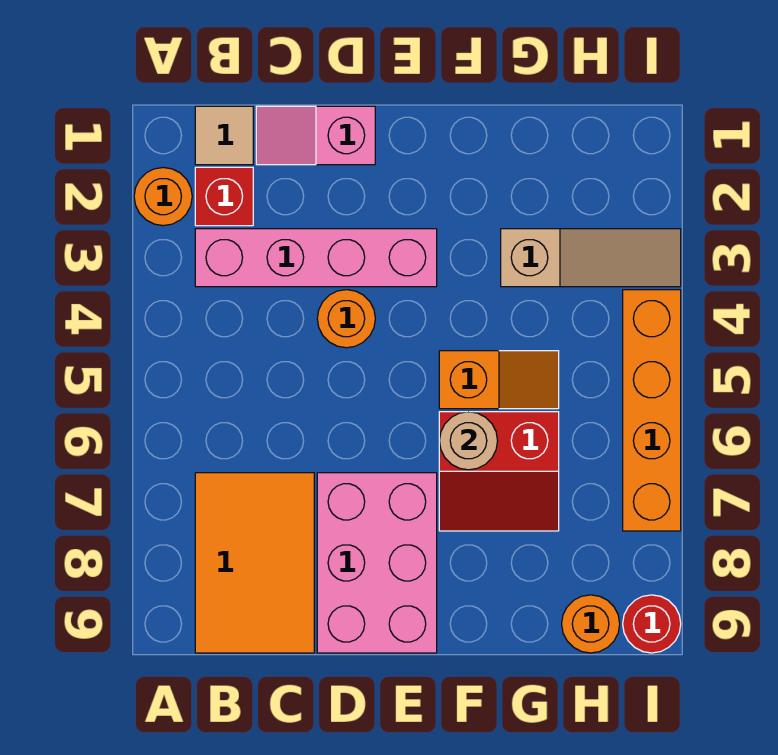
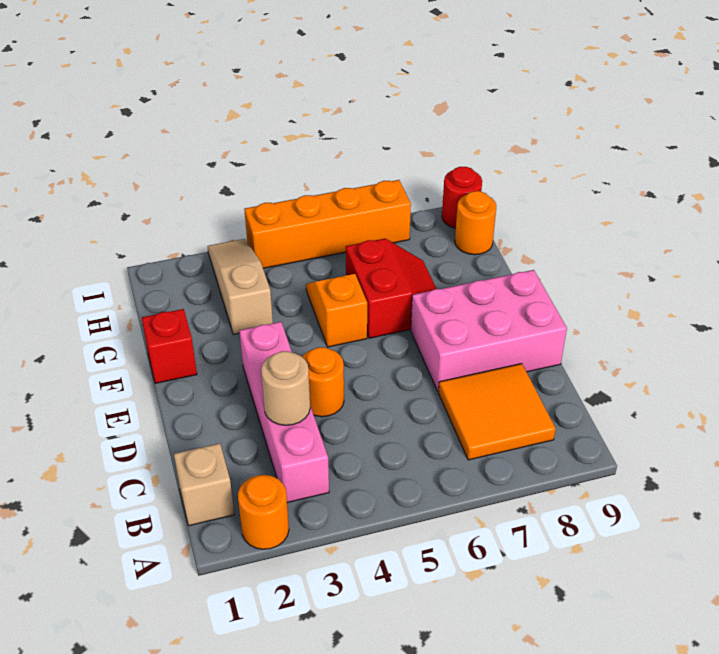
tan 1x1 tile [195,106,253,165] -> tan 1x1 brick [174,443,234,526]
red 1x1 brick [195,167,253,226] -> red 1x1 brick moved to [142,309,197,383]
orange 2x3 tile [195,473,314,653] -> orange 2x2 tile [438,364,556,460]
pink 1x2 slope [256,106,375,165] -> none
tan 1x1 round brick [439,412,498,470] -> tan 1x1 round brick moved to [261,351,310,425]

